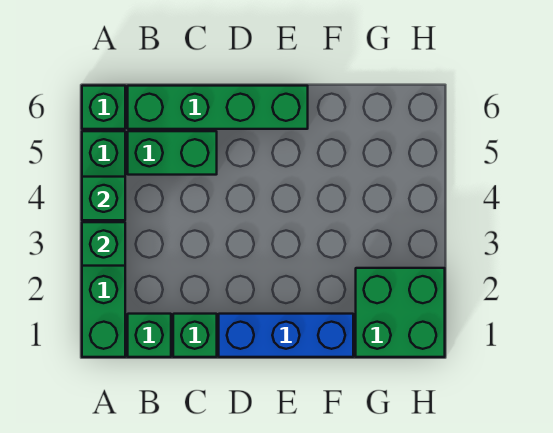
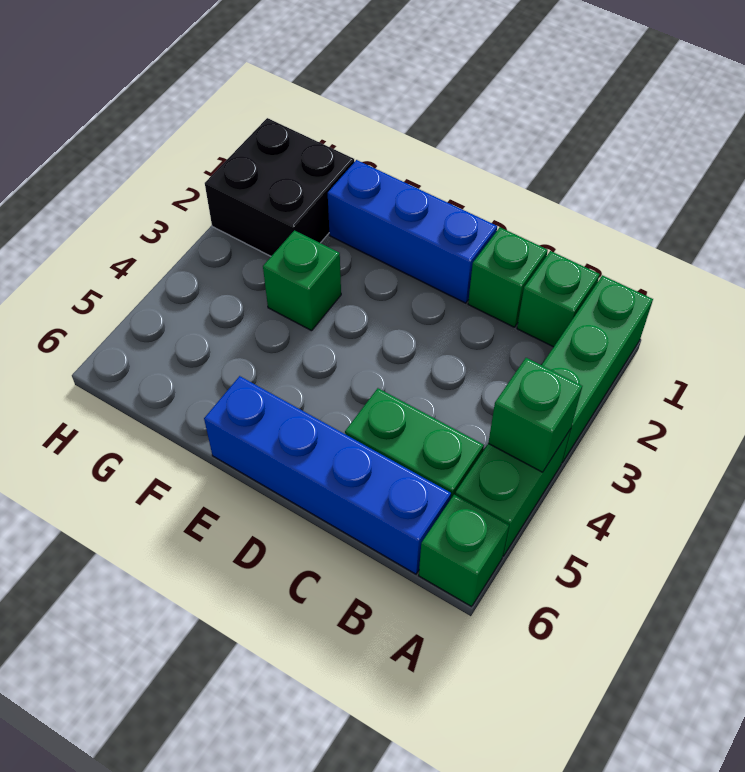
green 1x1 brick [82,222,125,266] -> green 1x1 brick moved to [263,230,341,331]
green 1x4 brick [128,86,308,129] -> blue 1x4 brick [204,376,451,574]
green 2x2 brick [356,268,445,357] -> black 2x2 brick [205,118,354,256]

